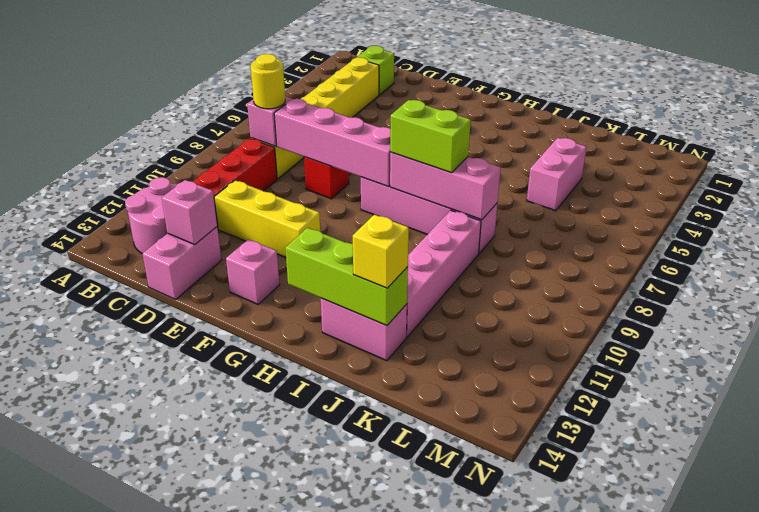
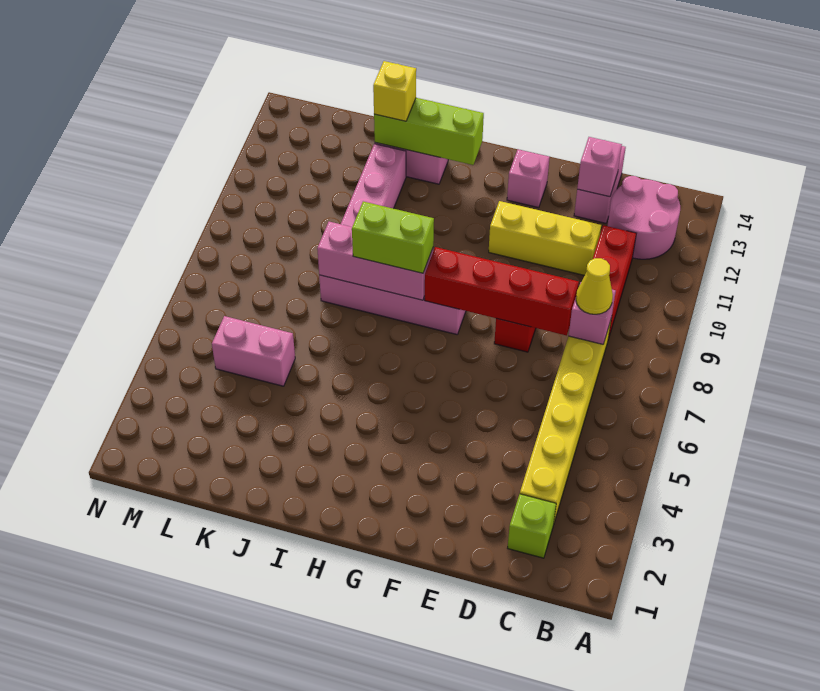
yellow 1x1 round brick [251,54,285,109] -> yellow 1x1 cone [576,258,613,314]
pink 1x4 brick [274,99,390,186] -> red 1x4 brick [425,247,579,336]
pink 1x2 brick [527,138,587,211] -> pink 1x2 brick turned to [212,316,295,386]

